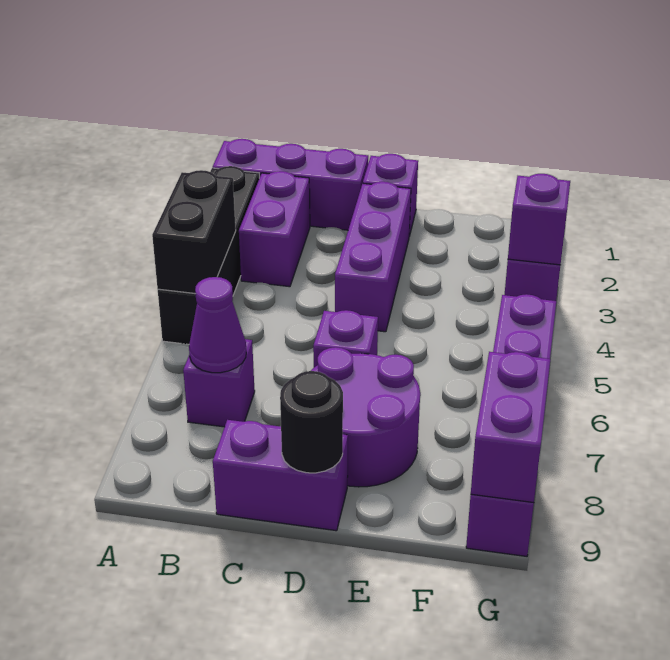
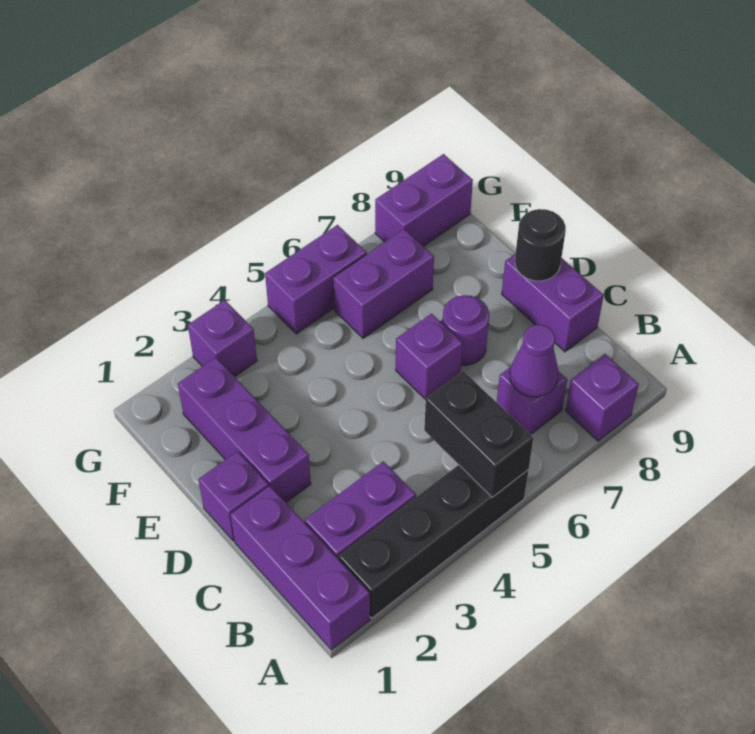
black 1x2 brick [152,170,236,293] -> black 1x2 brick turned to [424,371,533,497]
purple 1x3 brick [335,182,411,332] -> purple 1x3 brick turned to [178,358,311,502]
purple 2x2 round brick [311,347,420,487] -> purple 1x1 round brick [442,295,489,366]
purple 1x1 brick [508,174,570,265] -> purple 1x1 brick moved to [565,354,639,441]
purple 1x2 brick [471,352,550,503] -> purple 1x2 brick moved to [333,229,434,338]

